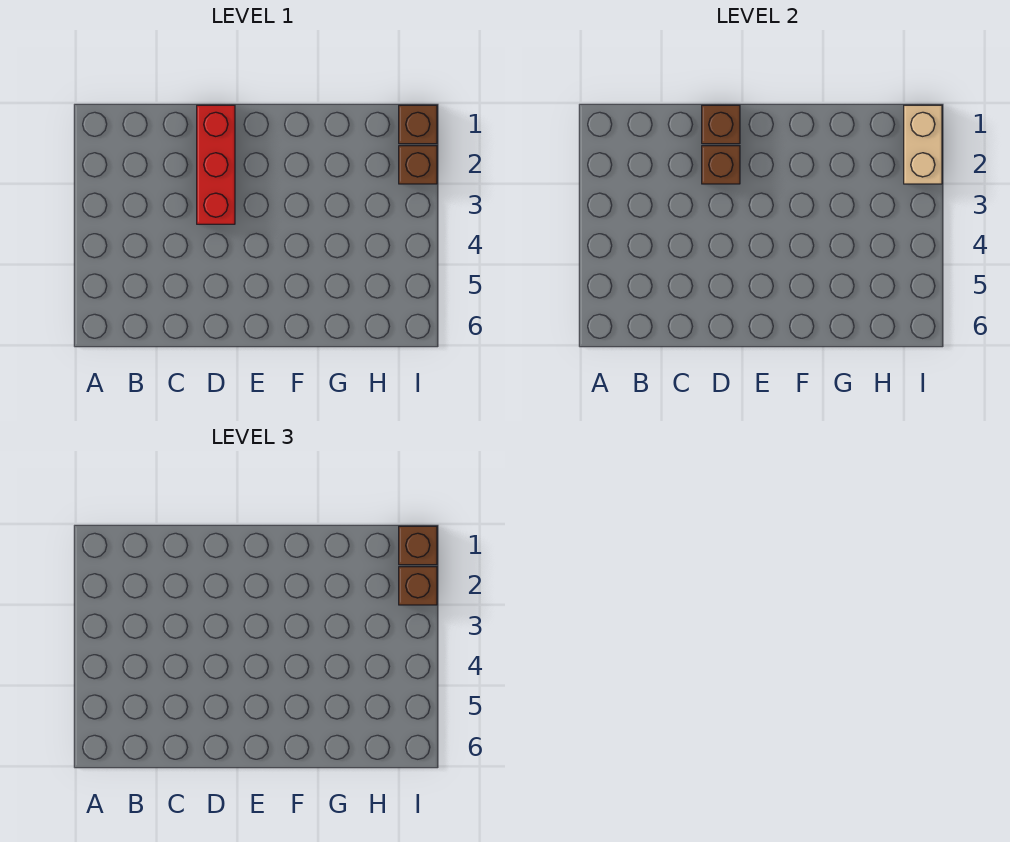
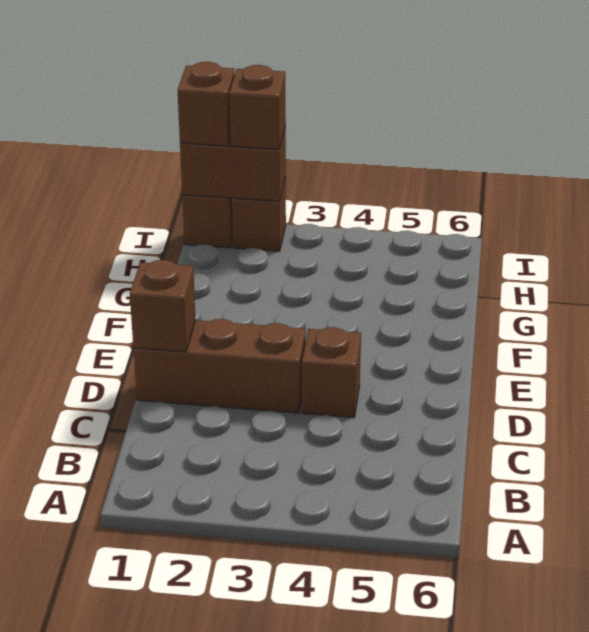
red 1x3 brick [197,105,235,224] -> brown 1x3 brick [133,319,306,413]
brown 1x1 brick [702,146,740,184] -> brown 1x1 brick moved to [302,327,361,418]
tan 1x2 brick [904,105,942,184] -> brown 1x2 brick [180,125,286,201]

